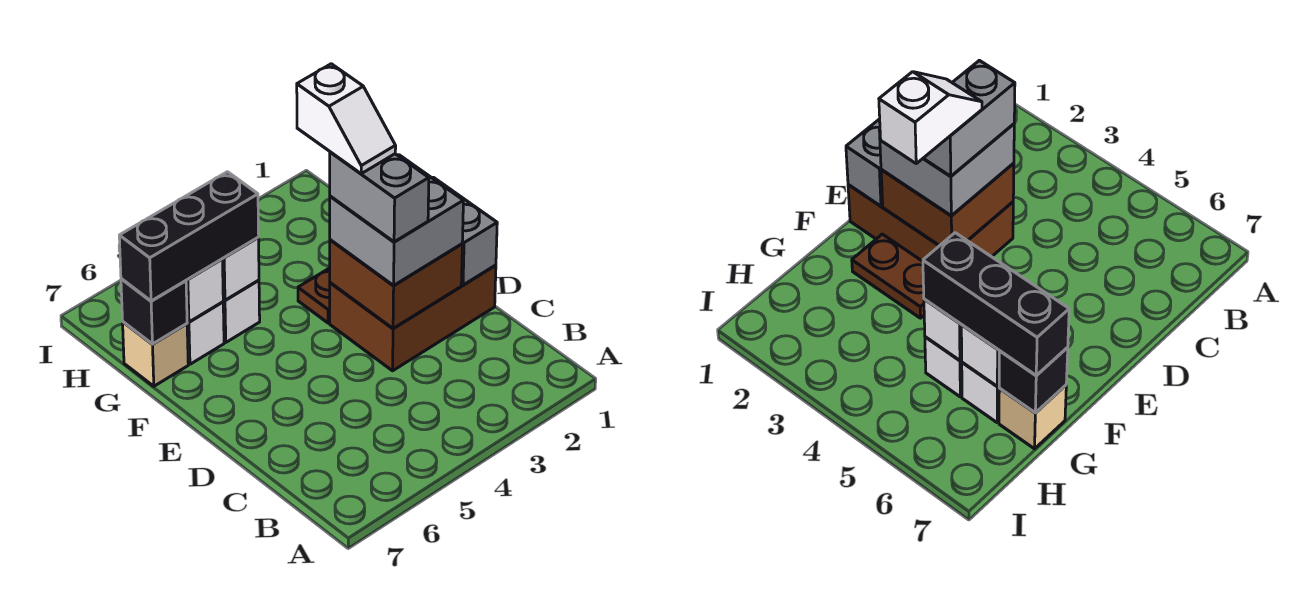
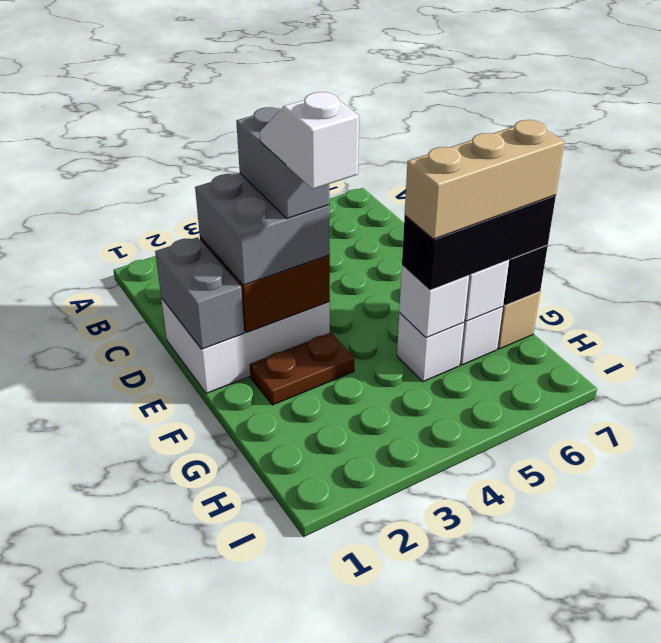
brown 2x3 brick [330,265,496,371] -> white 2x3 brick [161,298,330,393]
none -> tan 1x3 brick [405,120,565,239]

